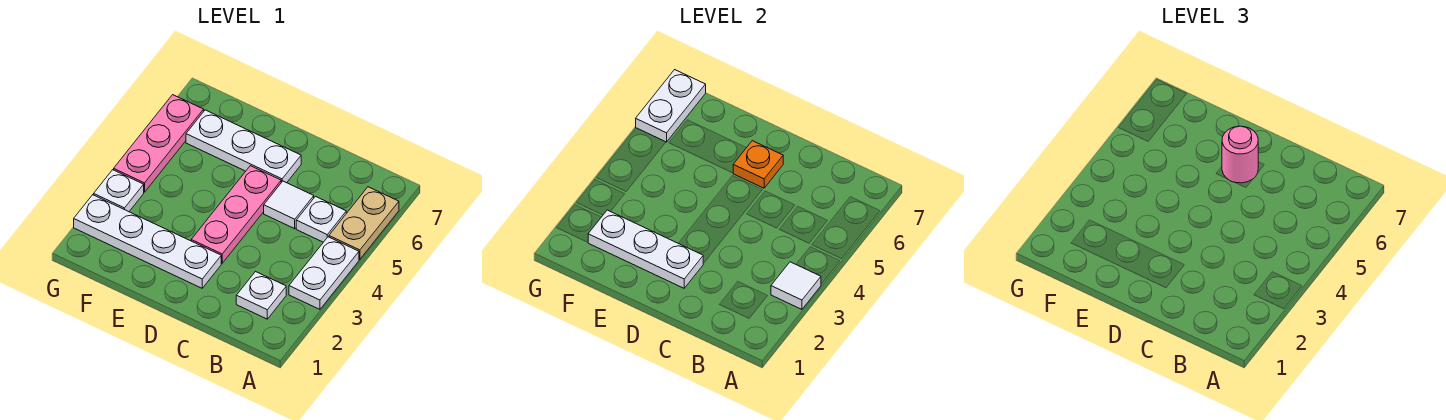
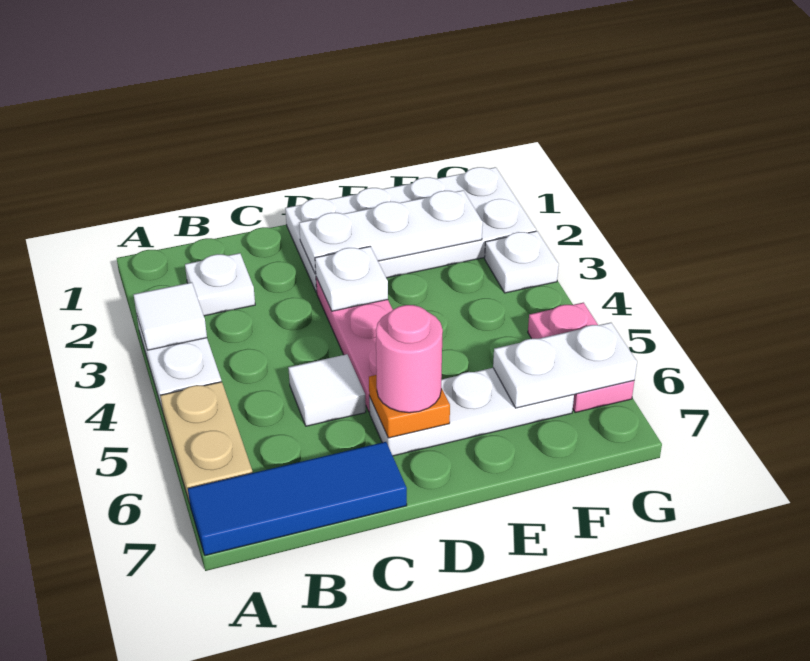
none -> blue 1x3 tile [188,442,407,555]
white 1x1 plate [296,197,346,242] -> white 1x1 plate moved to [315,247,388,311]
white 1x4 plate [74,195,221,288] -> white 2x4 plate [285,167,536,292]
pink 1x3 plate [114,95,204,192] -> pink 1x2 plate [528,303,634,413]
white 1x2 plate [636,70,706,142] -> white 1x2 plate turned to [493,323,637,408]

